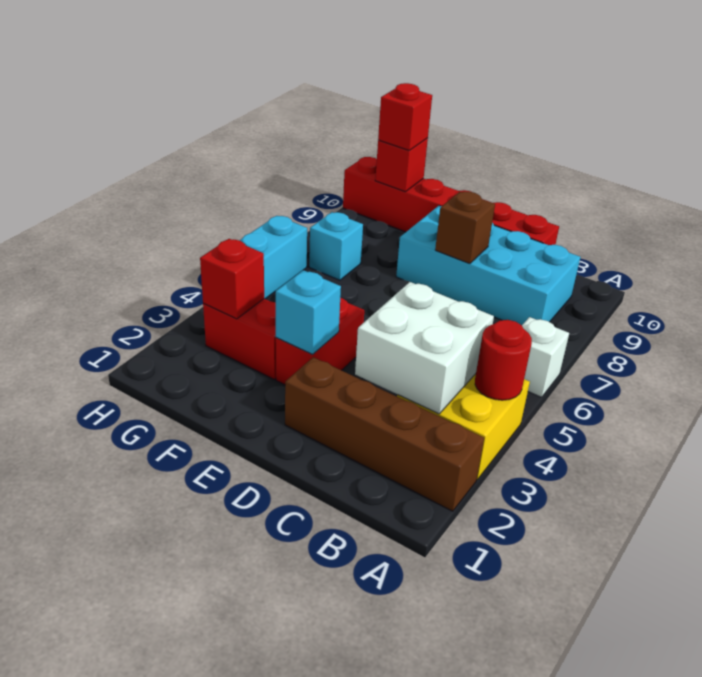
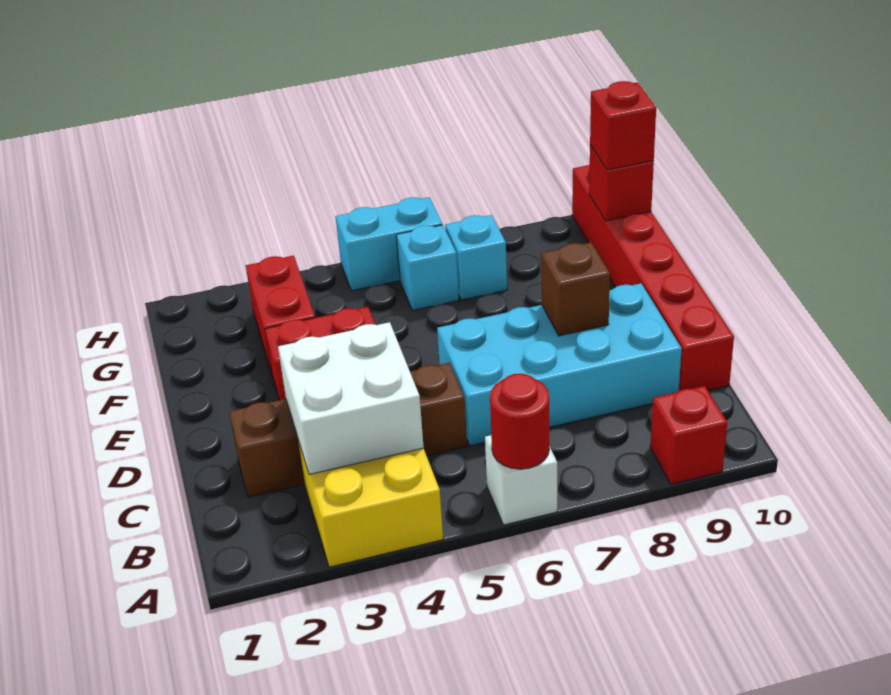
brown 1x4 brick [285,357,484,511] -> brown 1x4 brick turned to [229,363,467,497]
red 1x1 round brick [475,320,532,400] -> red 1x1 round brick moved to [490,374,549,469]
cyan 2x4 brick [396,206,581,325] -> cyan 2x4 brick turned to [437,283,682,446]
cyan 1x1 brick [275,270,341,354] -> cyan 1x1 brick moved to [396,225,459,310]
red 1x1 brick [200,239,264,319] -> red 1x1 brick moved to [650,386,727,484]

